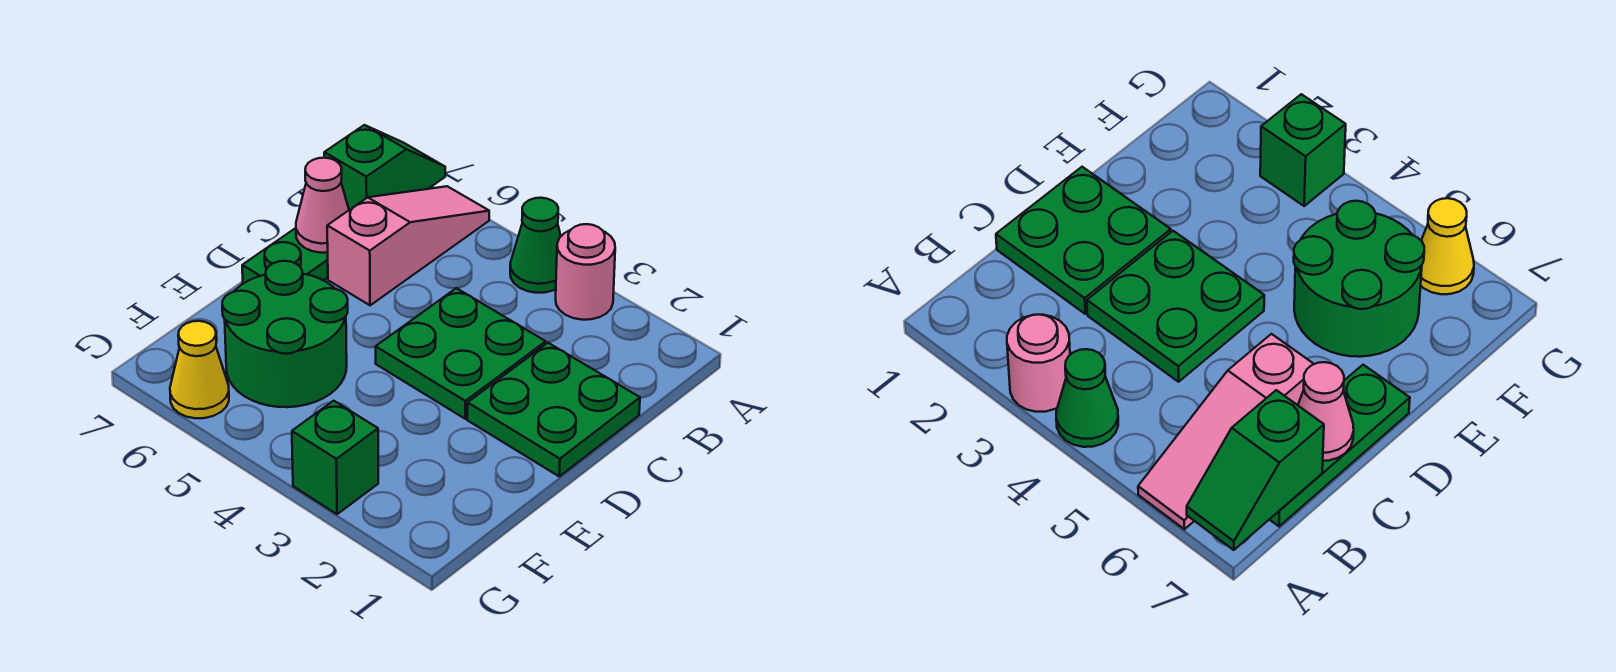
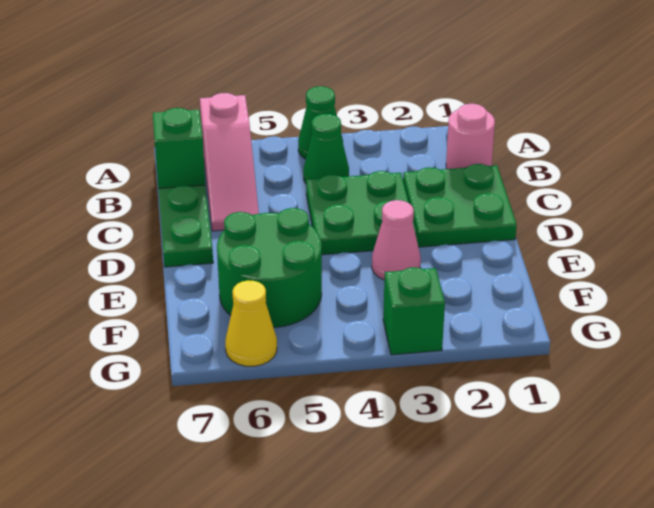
pink 1x1 round brick [556,224,615,320] -> pink 1x1 round brick moved to [446,104,495,169]
pink 1x3 slope [327,186,489,305] -> pink 1x3 slope turned to [200,93,259,231]
none -> green 1x1 cone [303,114,349,183]
pink 1x1 cone [296,158,349,253] -> pink 1x1 cone moved to [372,200,421,280]

